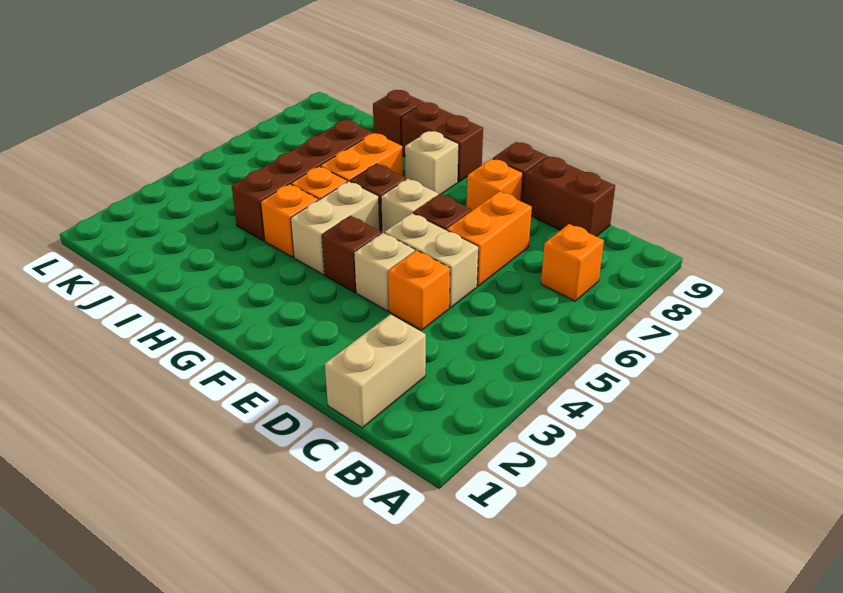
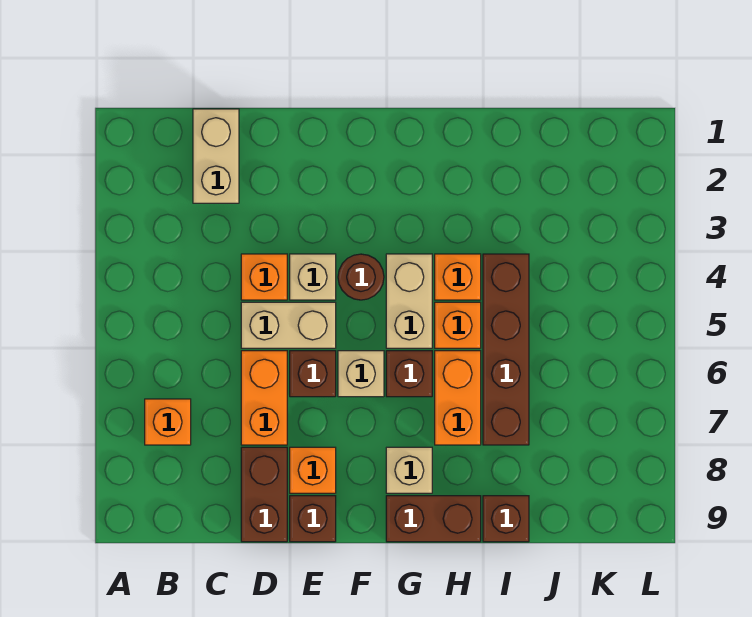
brown 1x2 brick [524,156,615,236] -> brown 1x2 brick turned to [241,447,287,542]
brown 1x1 brick [322,216,382,292] -> brown 1x1 round brick [338,254,384,300]

